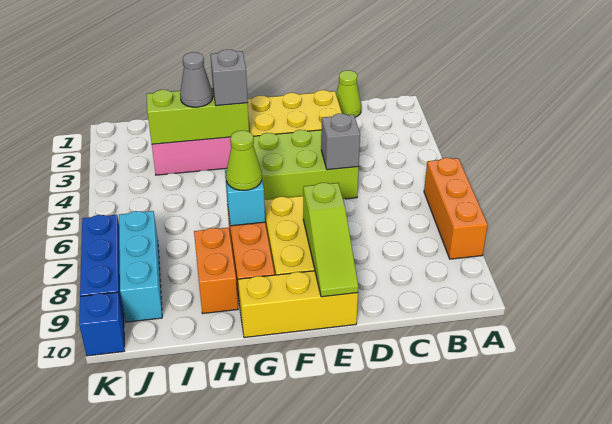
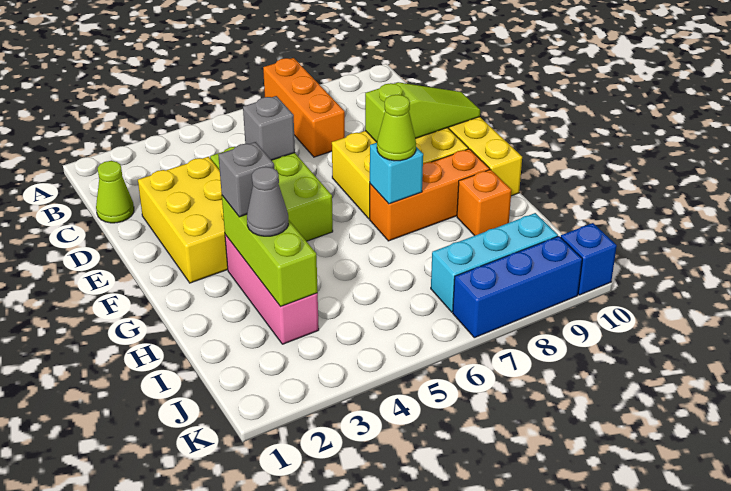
orange 1x3 brick [424,158,488,259] -> orange 1x3 brick turned to [263,58,345,157]
orange 1x2 brick [194,228,238,313] -> orange 1x1 brick [457,170,511,236]

